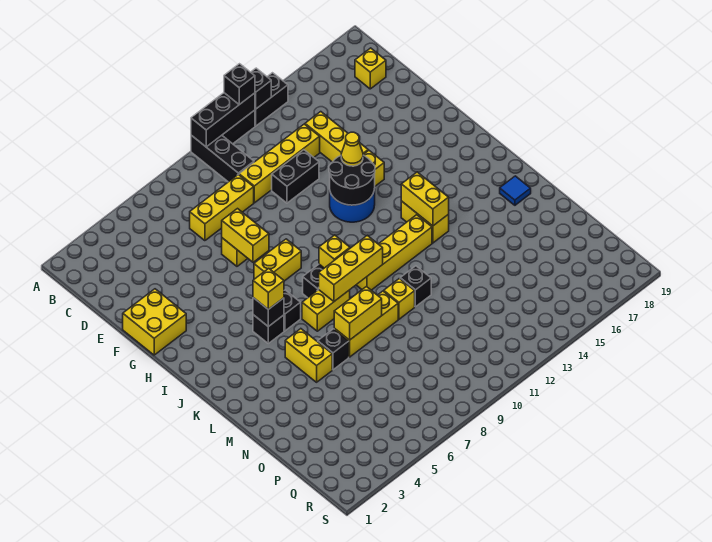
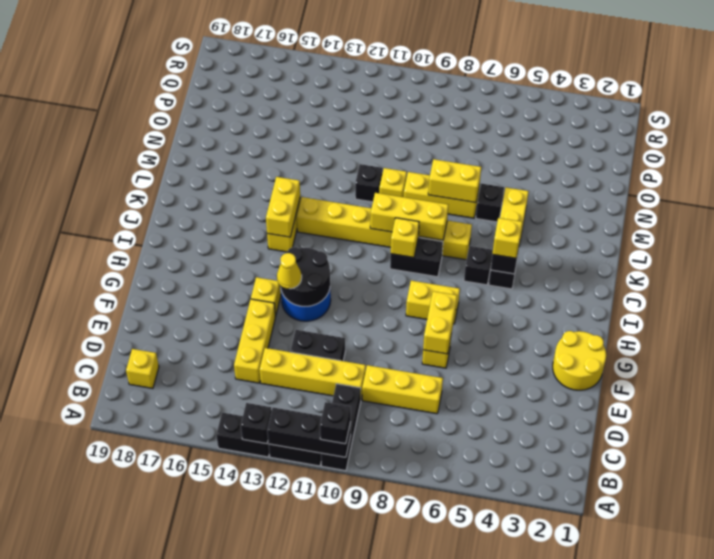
black 1x1 brick [224,64,255,105] -> black 1x1 brick moved to [320,402,351,444]
yellow 2x2 brick [123,289,186,355] -> yellow 2x2 round brick [553,331,606,390]
blue 1x1 tile [500,176,531,205] -> none

